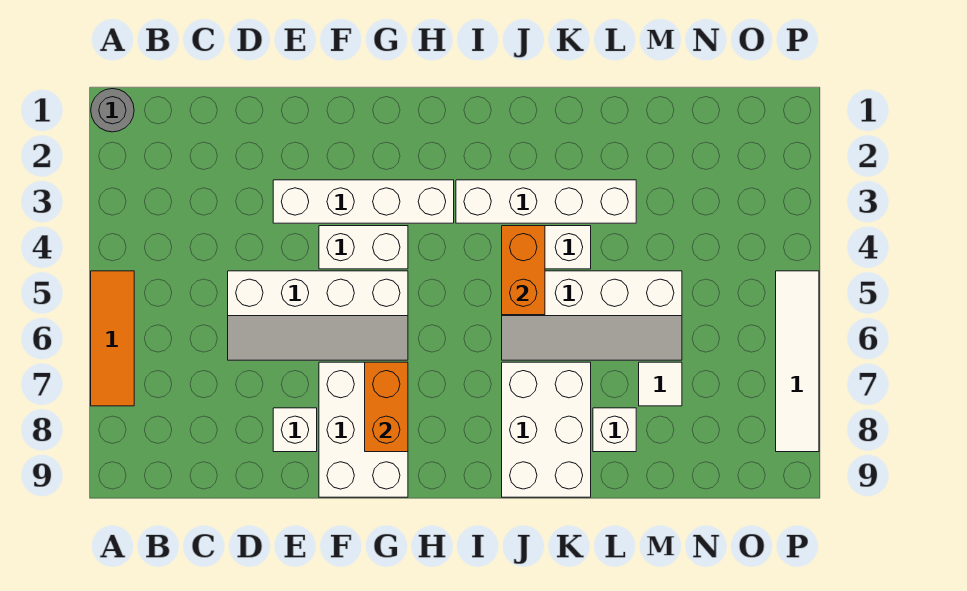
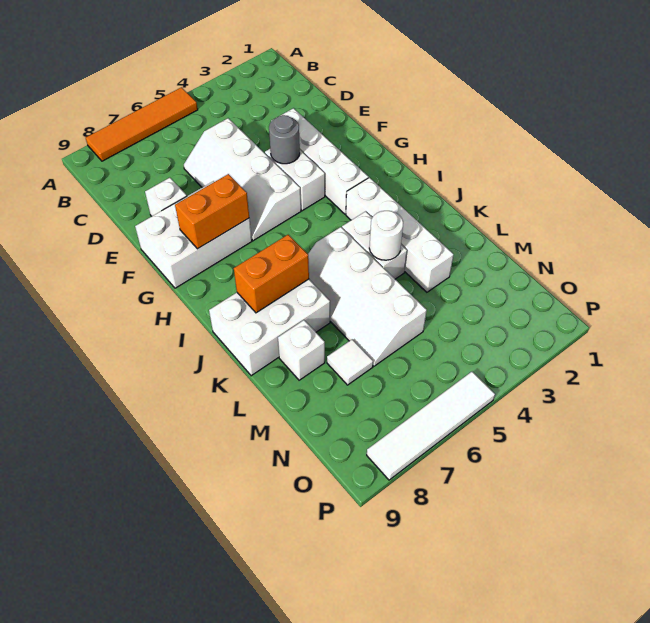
grey 1x1 round brick [91,89,134,132] -> grey 1x1 round brick moved to [269,115,300,164]
orange 1x3 tile [91,271,134,406] -> orange 1x4 tile [86,87,198,161]
orange 1x2 brick [502,226,545,315] -> orange 1x2 brick moved to [234,235,309,313]
none -> white 1x1 round brick [369,211,403,260]

